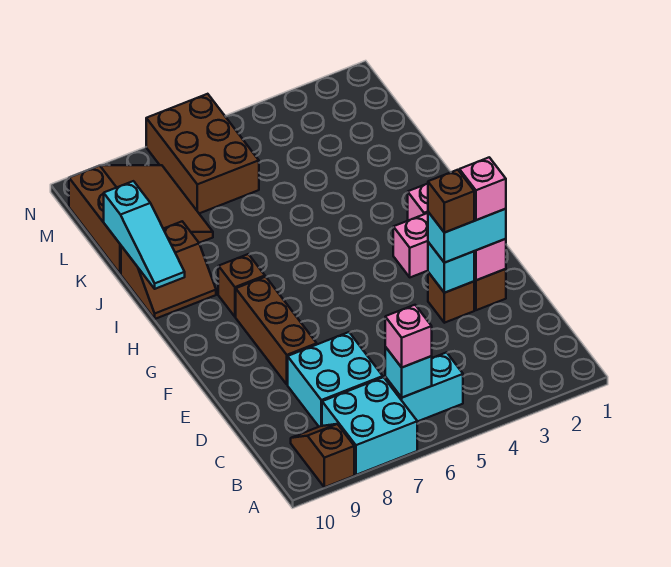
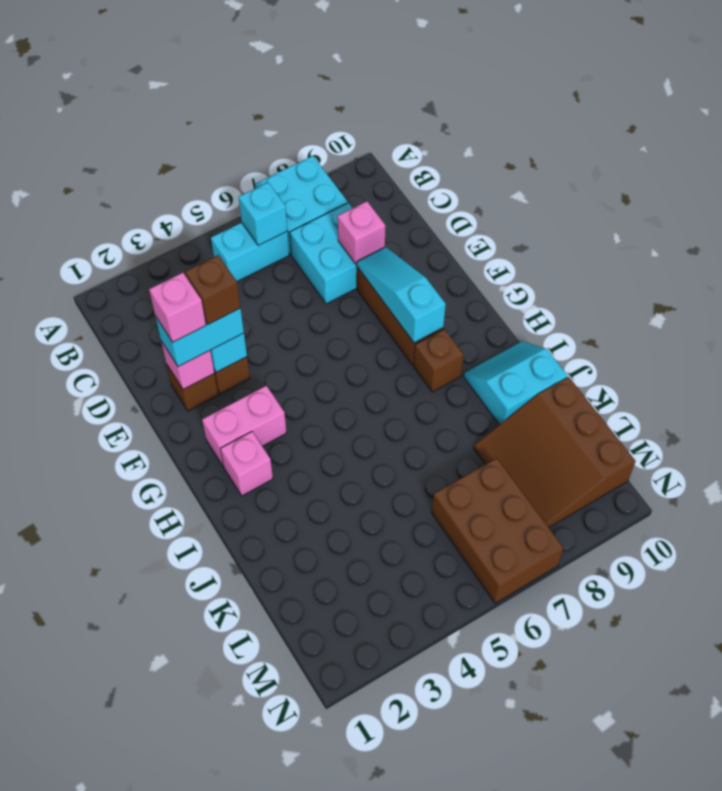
brown 1x2 slope [291,424,354,487] -> none
pink 1x1 brick [385,305,432,367] -> pink 1x1 brick moved to [338,201,385,265]
brown 2x2 slope [121,221,216,319] -> cyan 2x2 slope [464,341,568,425]
cyan 1x3 slope [104,181,185,289] -> cyan 1x3 slope moved to [357,247,446,343]

